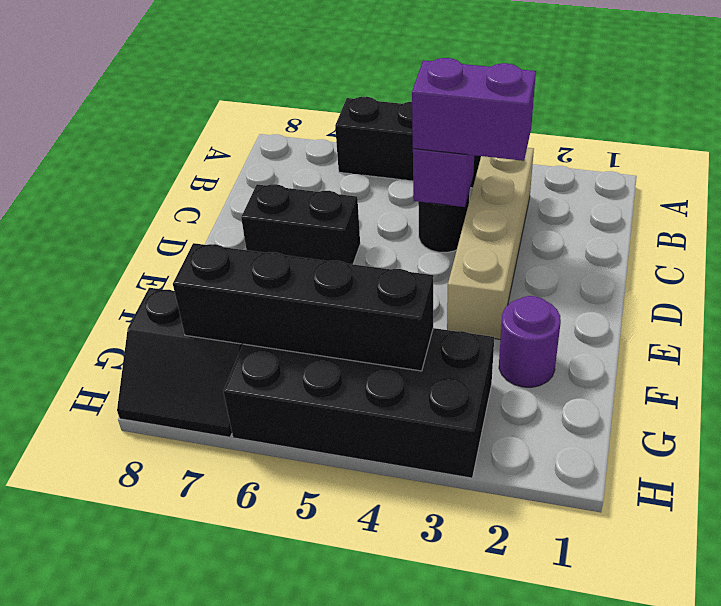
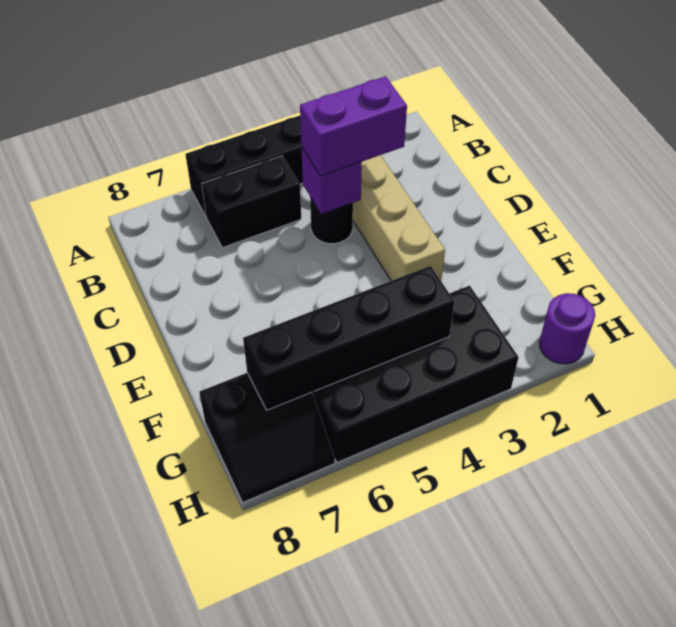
black 1x2 brick [241,184,360,264] -> black 1x2 brick moved to [202,156,301,248]
purple 1x1 round brick [499,296,561,387] -> purple 1x1 round brick moved to [539,293,595,364]

